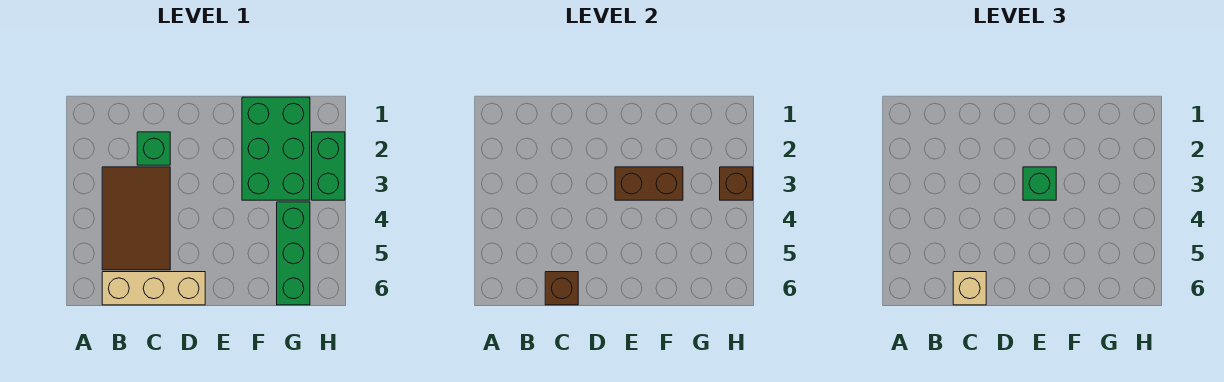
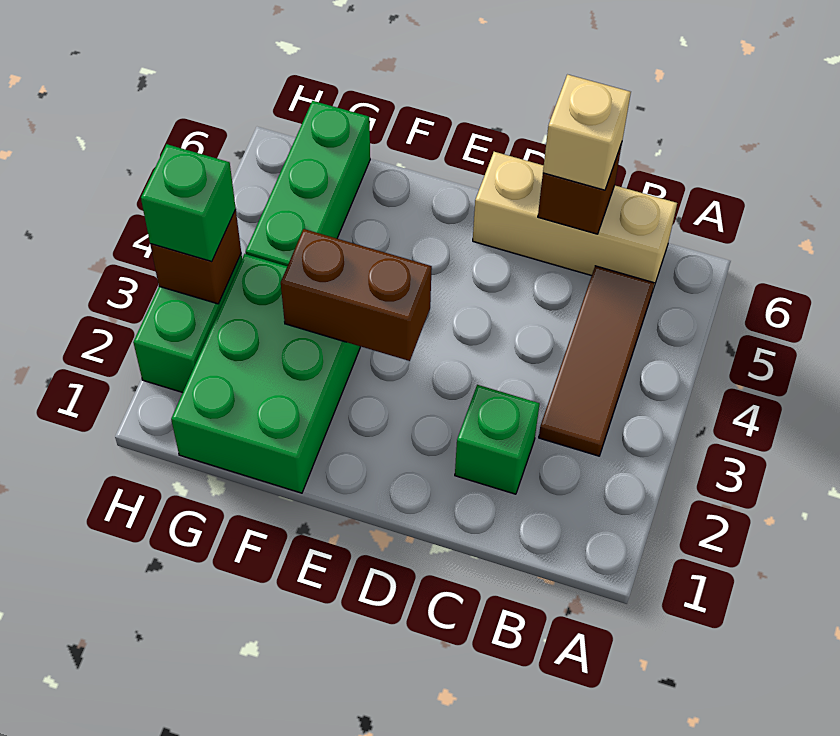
brown 2x3 tile [102,167,170,270] -> brown 1x3 tile [539,266,654,456]
green 1x1 brick [1023,167,1056,200] -> green 1x1 brick moved to [141,144,236,261]

